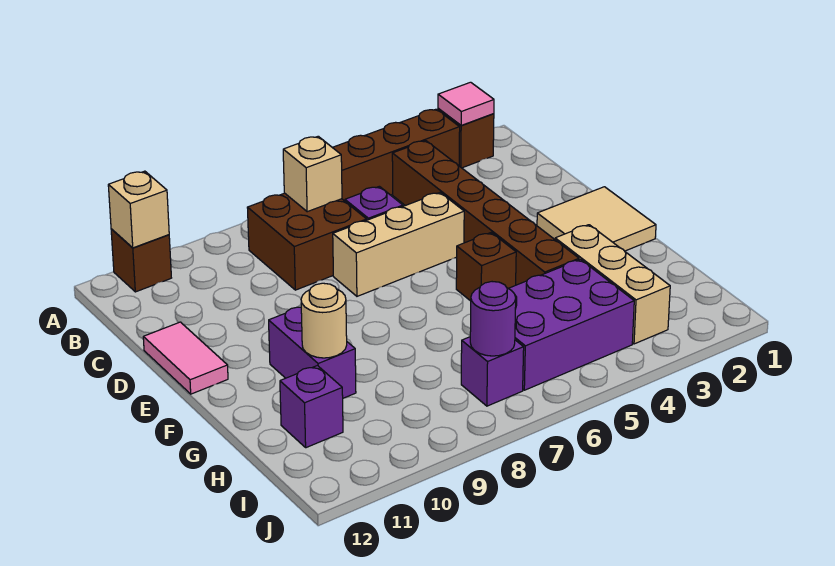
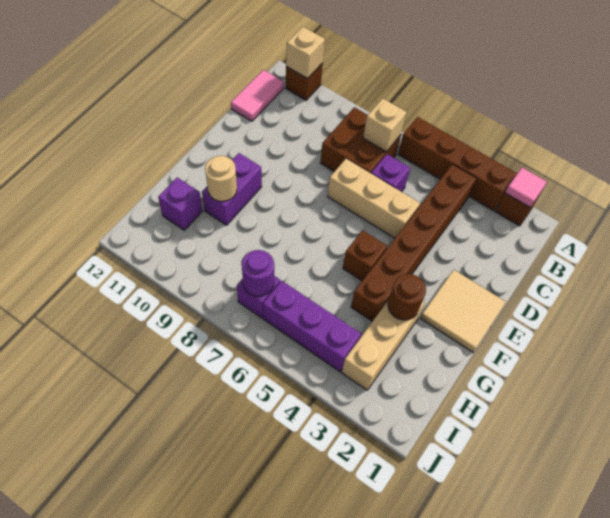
pink 1x2 tile [143,322,228,394] -> pink 1x2 tile moved to [231,70,284,121]
none -> brown 1x1 round brick [388,274,426,320]
purple 2x3 brick [508,259,634,390] -> purple 1x3 brick [263,281,361,371]

